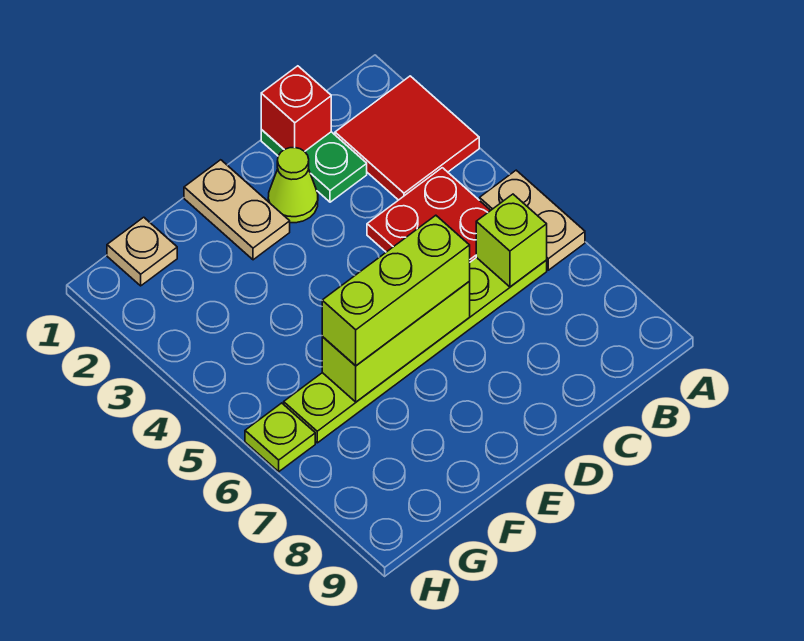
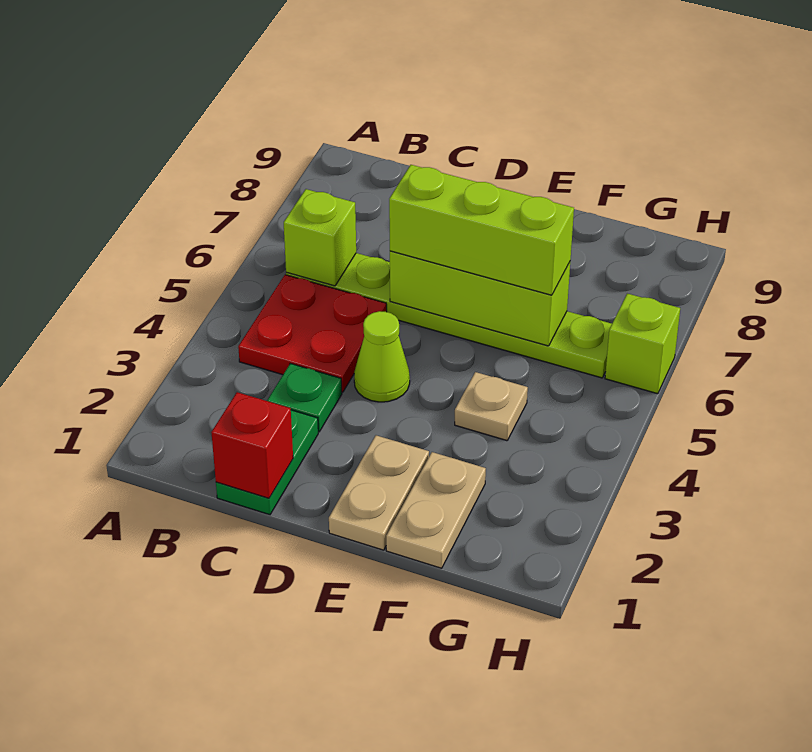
red 2x2 tile [335,76,479,200] -> none
tan 1x2 plate [480,170,585,270] -> tan 1x2 plate moved to [386,452,486,568]
none -> green 1x1 plate [267,363,342,432]
lime 1x1 cone [268,148,318,223] -> lime 1x1 cone moved to [354,311,410,402]
tan 1x1 plate [107,217,177,286] -> tan 1x1 plate moved to [455,372,528,441]
lime 1x1 plate [245,403,315,472] -> lime 1x1 brick [605,294,680,394]

